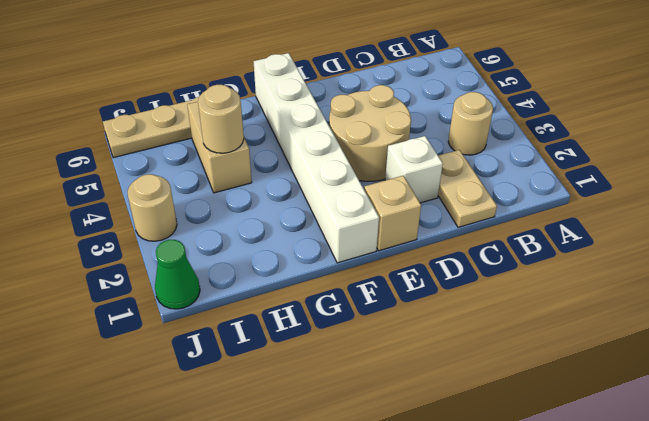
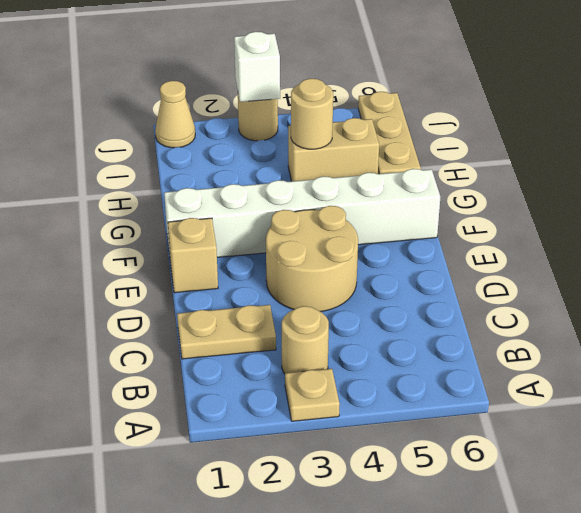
none -> tan 1x1 plate [285,369,340,421]
white 1x1 brick [385,136,443,203] -> white 1x1 brick moved to [234,32,280,102]
green 1x1 cone [155,240,200,309] -> tan 1x1 cone [155,81,195,148]

